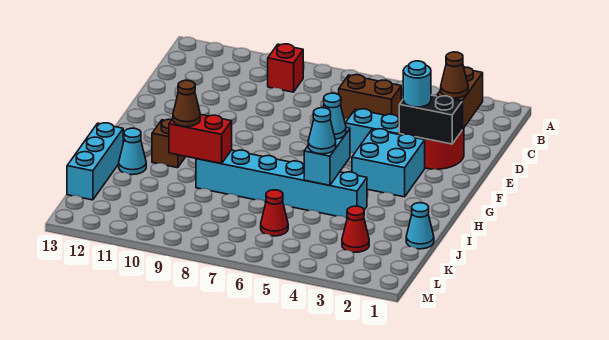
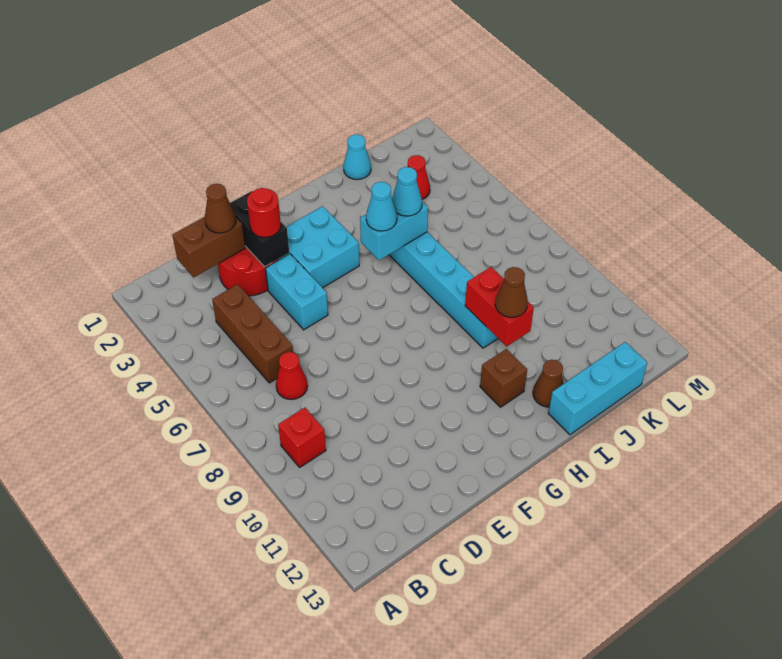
brown 1x2 brick [339,75,401,119] -> brown 1x3 brick [212,284,293,383]
cyan 1x1 round brick [403,61,431,107] -> red 1x1 round brick [247,188,281,237]
cyan 1x1 cone [119,128,146,175] -> brown 1x1 cone [533,360,564,407]
red 1x1 cone [261,190,288,236] -> red 1x1 cone moved to [276,352,308,400]

